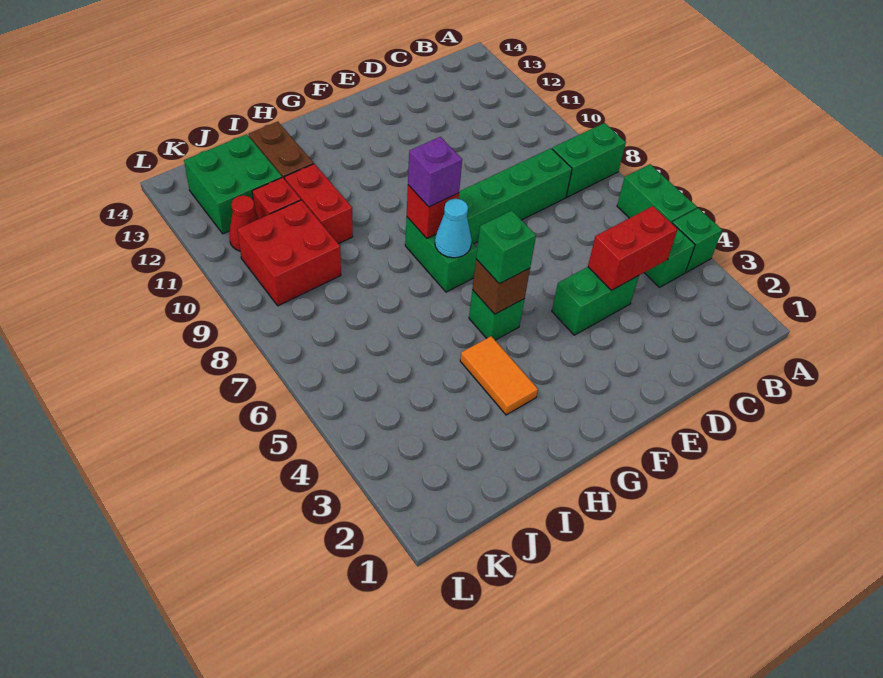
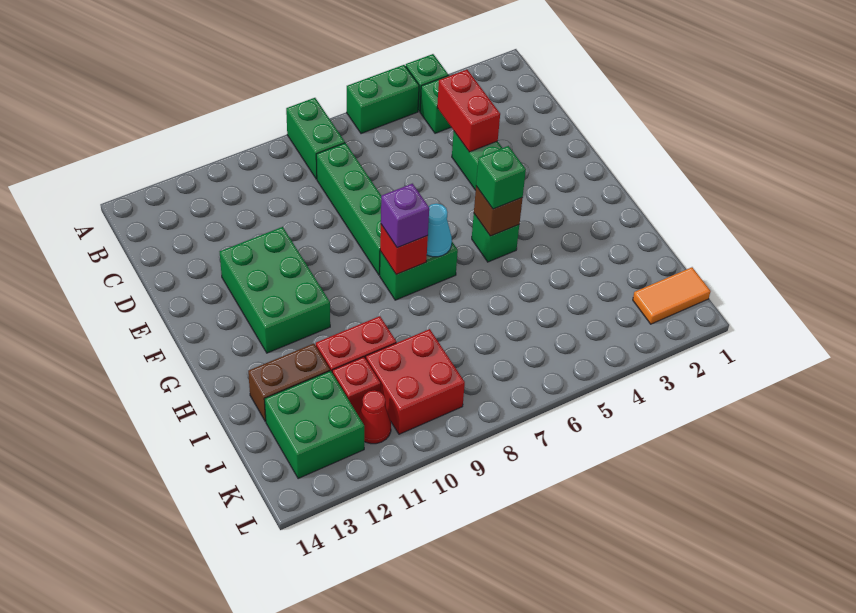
none -> green 2x3 brick [219,227,330,353]
orange 1x2 tile [460,336,538,415] -> orange 1x2 tile moved to [633,267,711,324]

